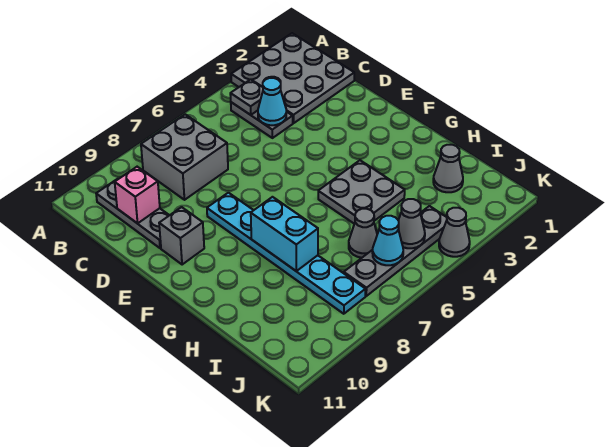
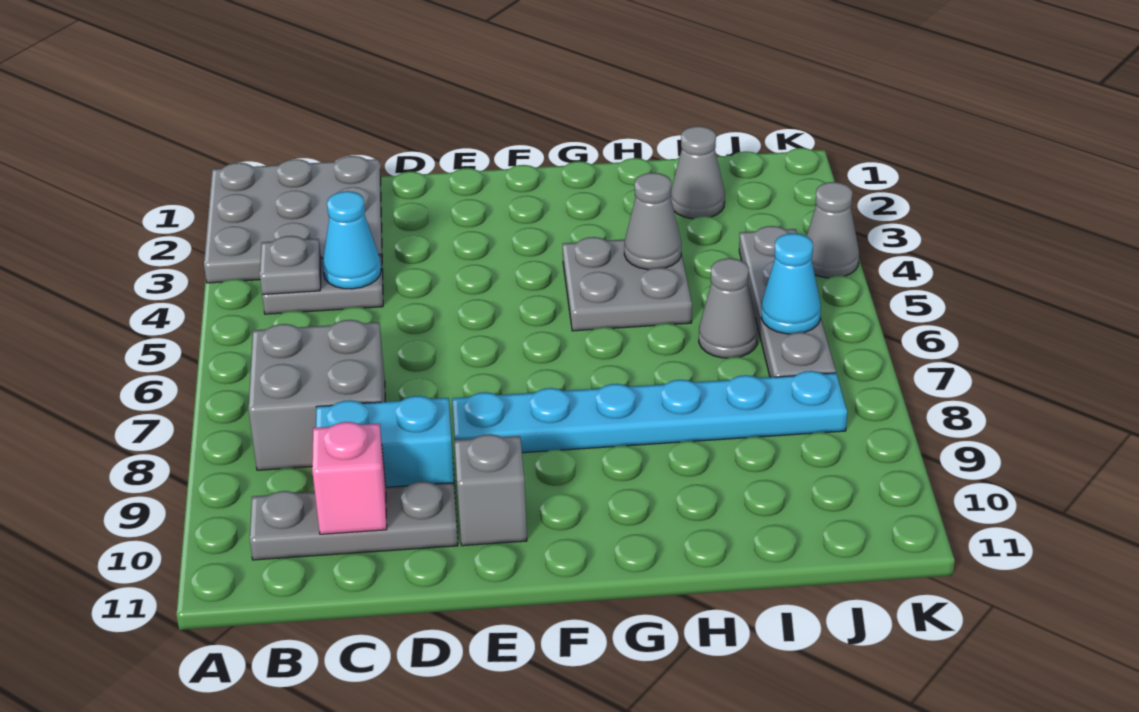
cyan 1x2 brick [251,197,318,271] -> cyan 1x2 brick moved to [316,396,455,488]
grey 1x1 cone [398,199,425,248] -> grey 1x1 cone moved to [624,173,681,270]

